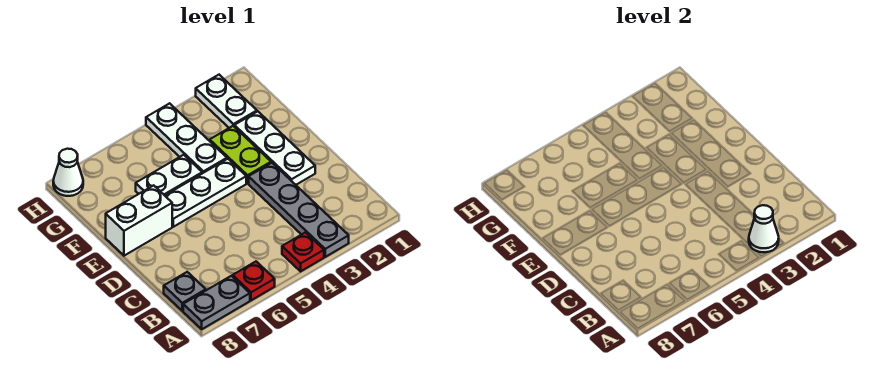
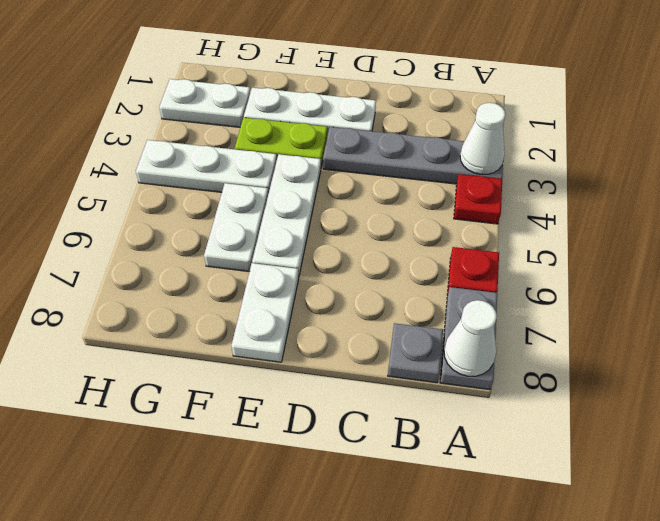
white 1x2 brick [106,185,172,256] -> white 1x2 plate [231,263,299,362]
white 1x1 cone [53,149,83,196] -> white 1x1 cone moved to [444,300,497,376]

